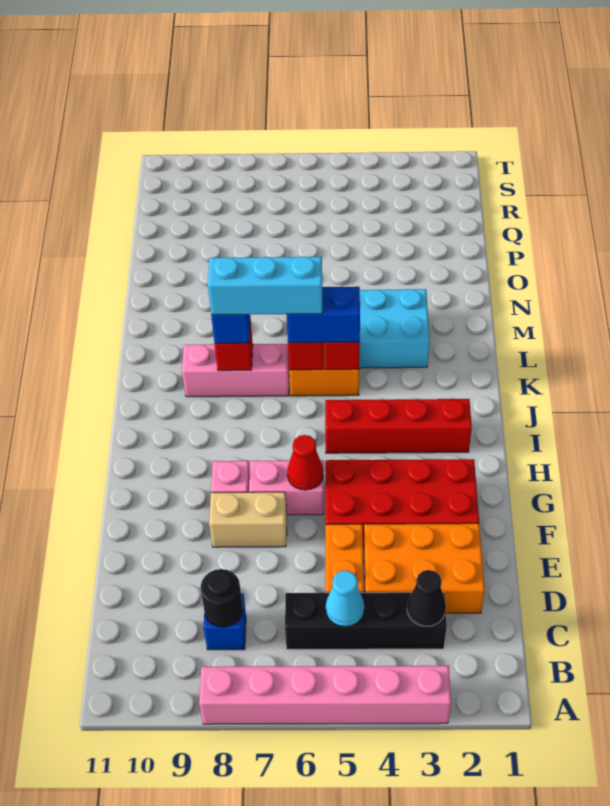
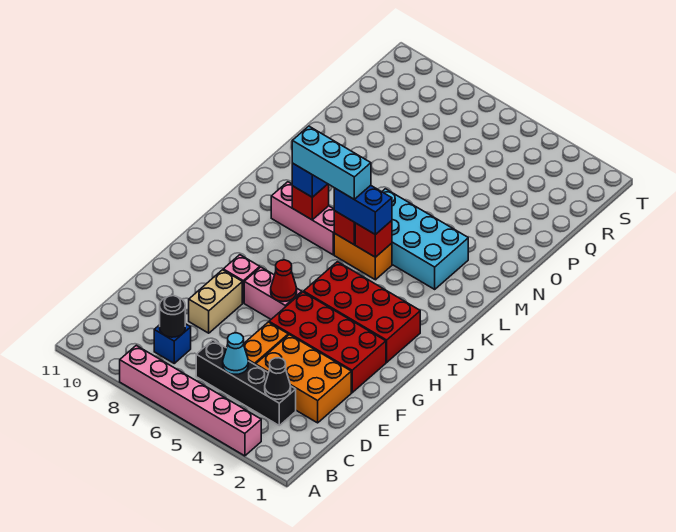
tan 1x2 brick [209,492,287,547] -> tan 1x2 brick turned to [189,270,242,333]
red 1x4 brick [325,399,472,453] -> red 2x4 brick [304,262,420,362]

